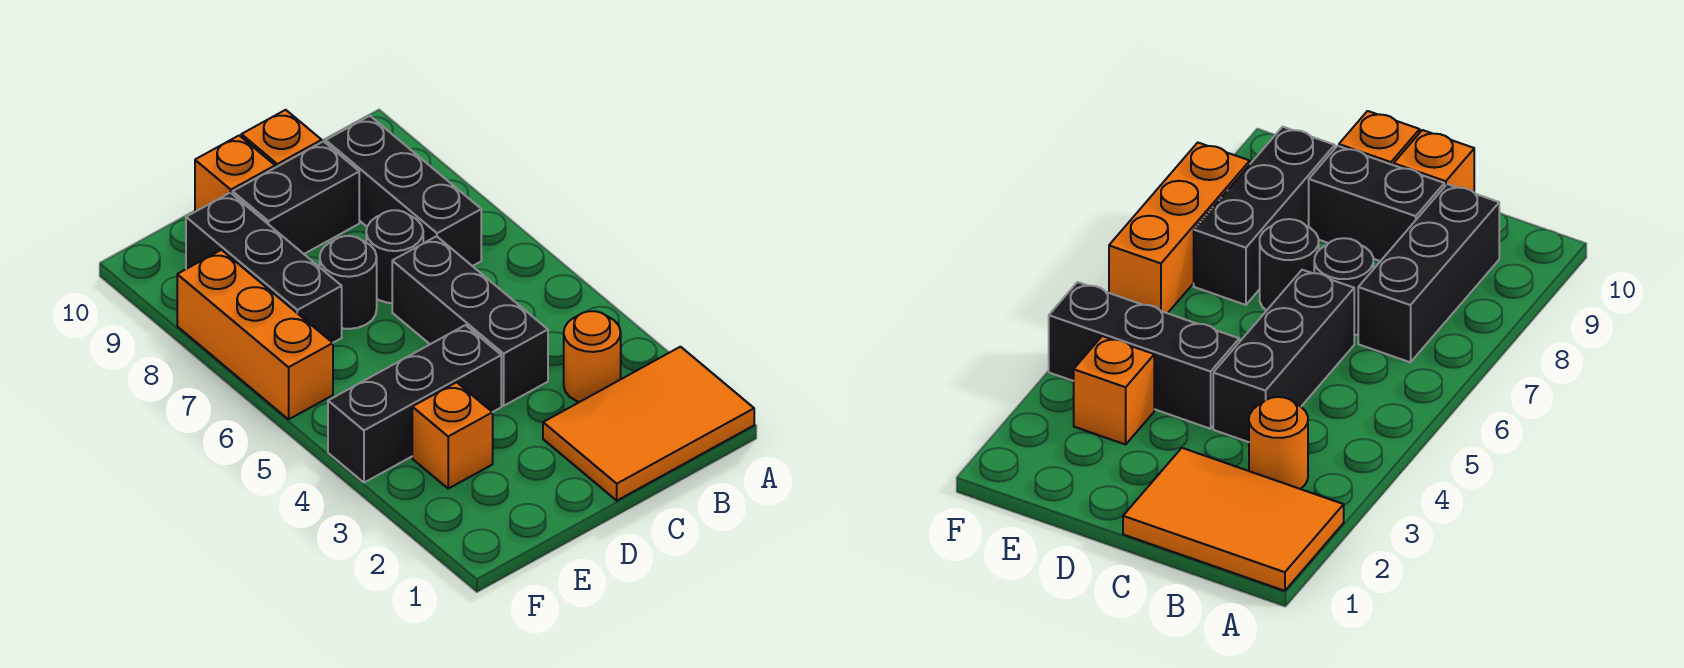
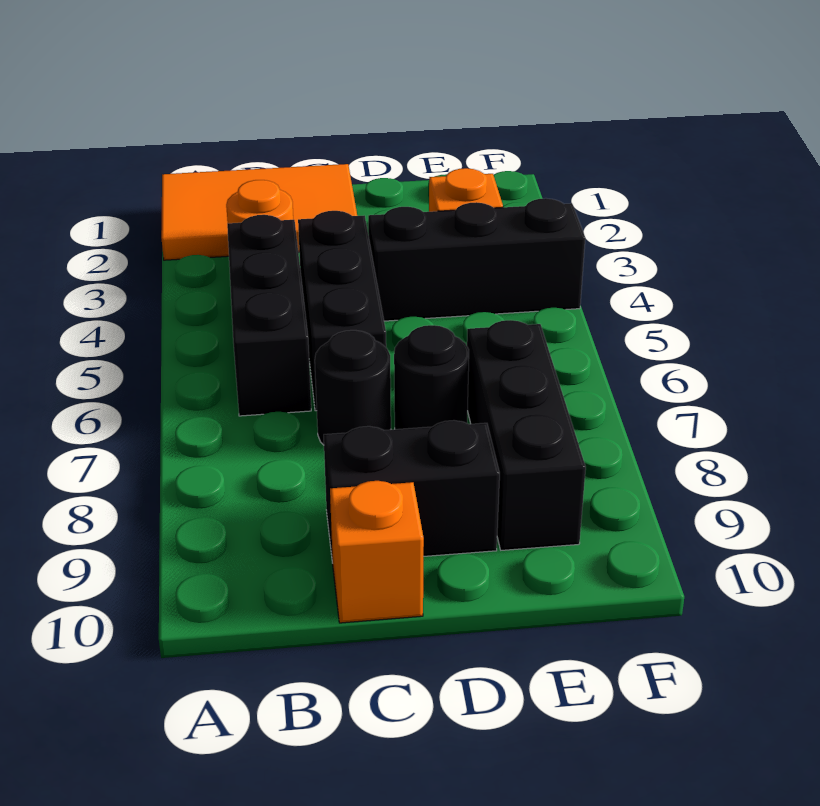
black 1x3 brick [326,116,481,266] -> black 1x3 brick moved to [227,215,311,416]
orange 1x1 brick [195,136,275,212] -> none
orange 1x3 brick [177,250,333,419] -> none

